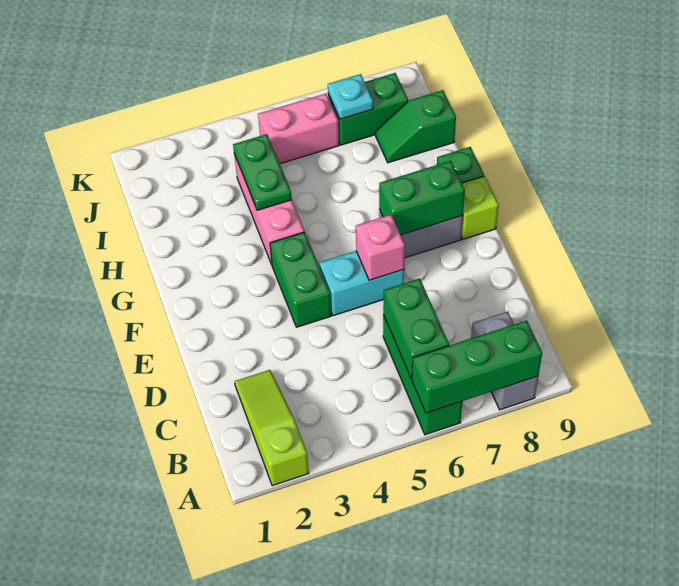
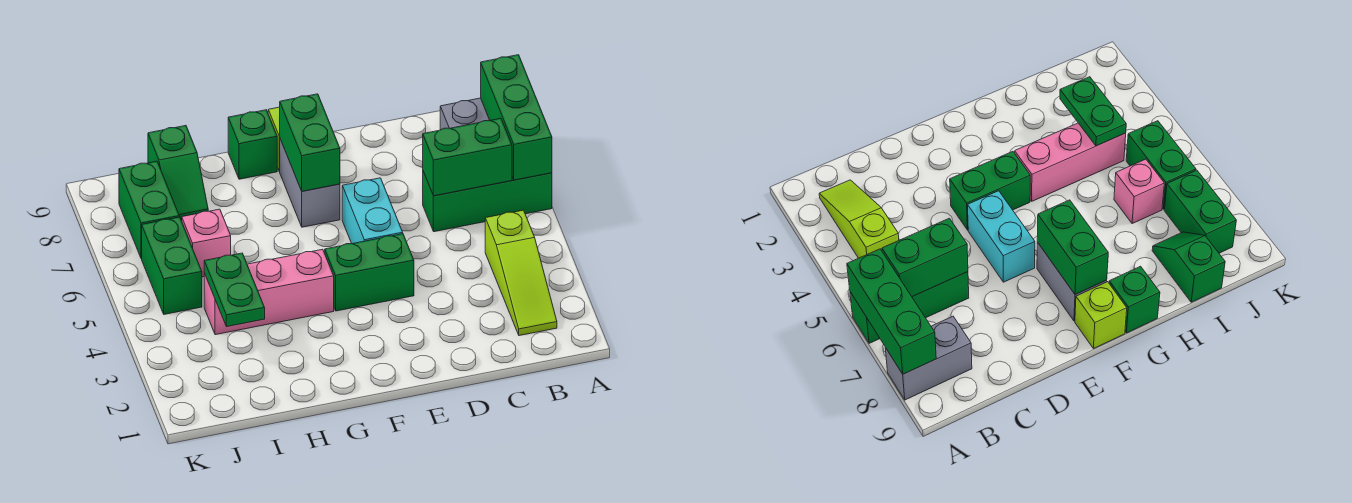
lime 1x3 slope [235,370,309,486] -> lime 1x3 slope turned to [485,210,557,336]
pink 1x1 brick [356,215,405,280] -> pink 1x1 brick moved to [182,209,231,277]
green 1x2 plate [233,134,292,210] -> green 1x2 plate turned to [204,253,265,327]
pink 1x2 brick [258,94,339,164] -> green 1x2 brick [142,217,202,314]
cyan 1x1 plate [328,74,373,119] -> none

